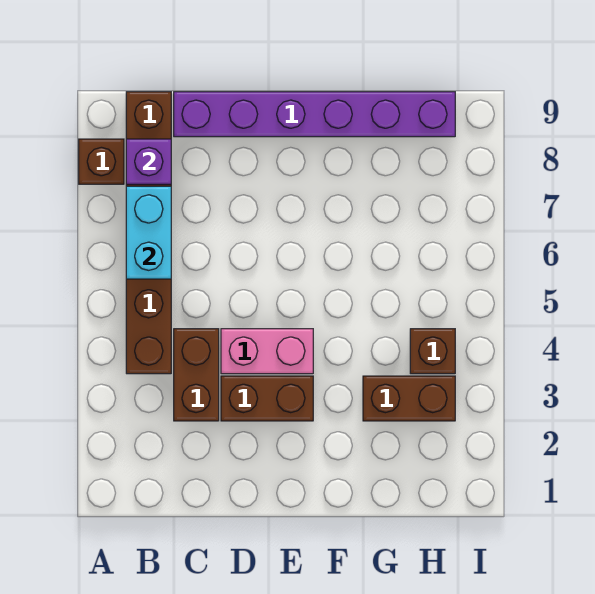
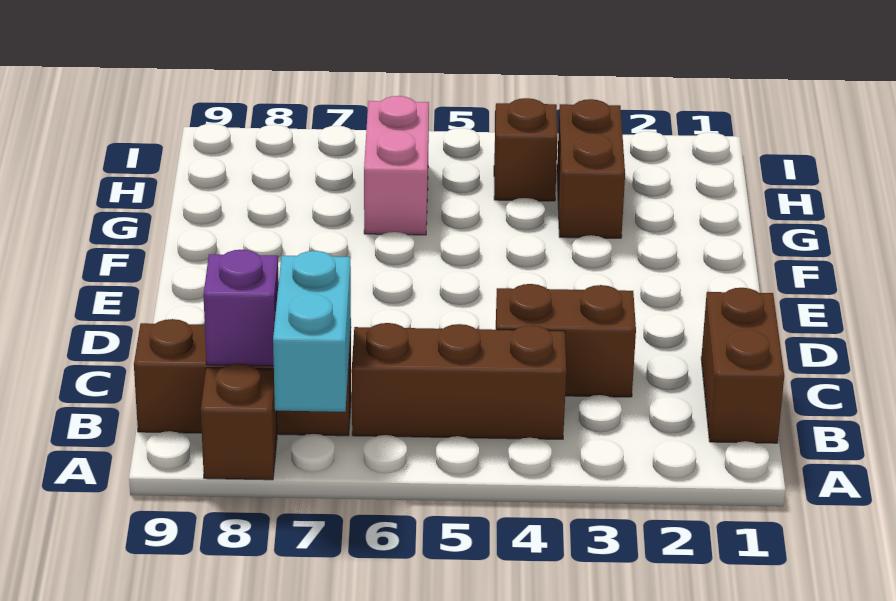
cyan 1x2 brick [126,186,171,279] -> cyan 1x2 brick turned to [273,251,351,412]
purple 1x6 brick [174,92,455,137] -> none
brown 1x2 brick [221,376,313,421] -> brown 1x2 brick moved to [701,288,784,443]
pink 1x2 brick [221,329,313,374] -> pink 1x2 brick moved to [364,96,429,235]

